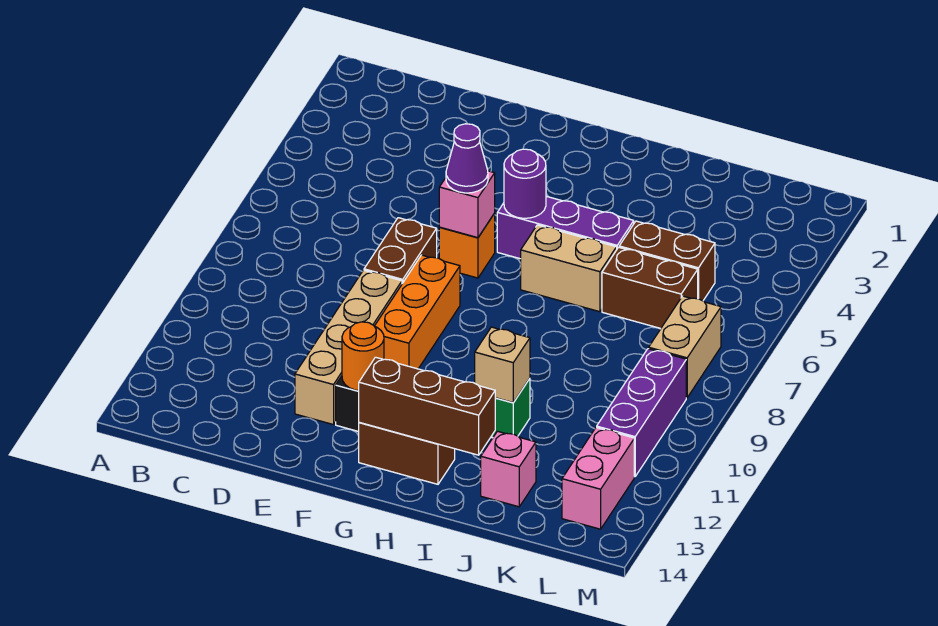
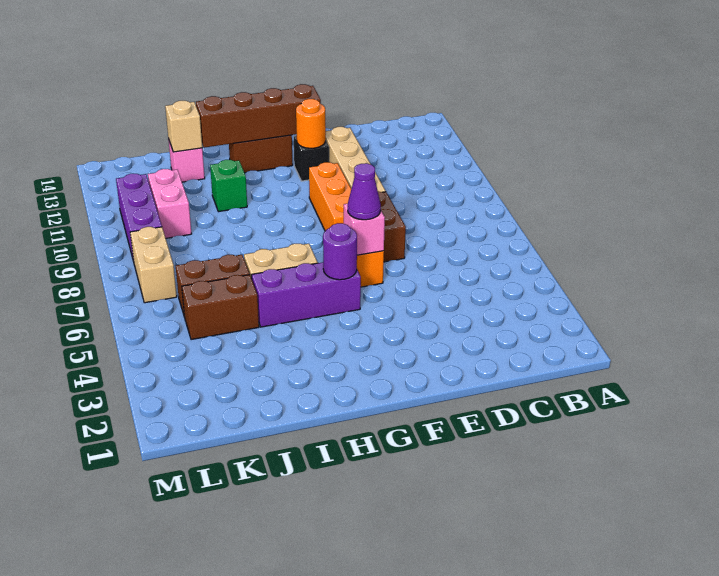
brown 1x3 brick [359,357,495,455] -> brown 1x4 brick [196,84,321,148]
tan 1x1 brick [475,327,530,403] -> tan 1x1 brick moved to [165,101,202,152]
pink 1x2 brick [562,427,634,529] -> pink 1x2 brick moved to [148,169,192,238]

